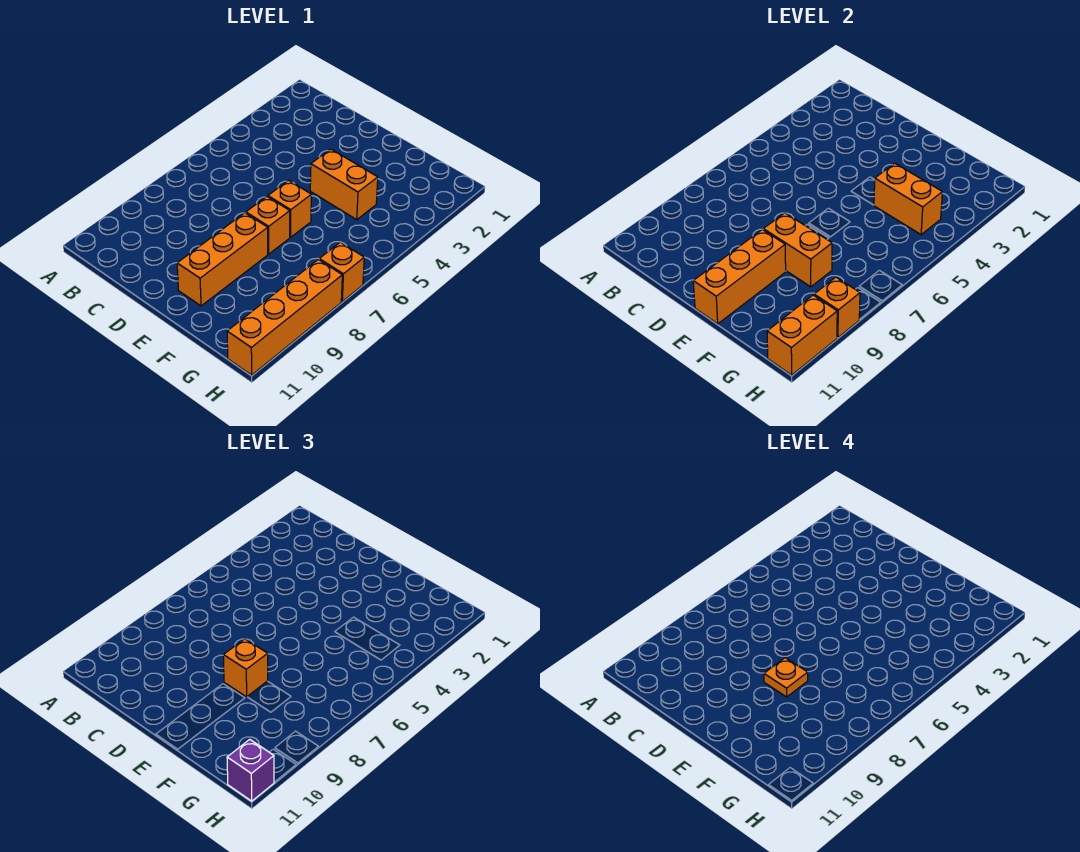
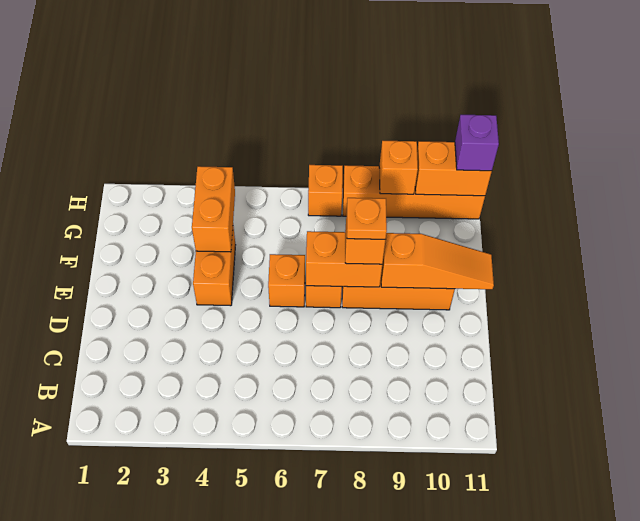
orange 1x2 brick [763,213,832,287] -> orange 1x2 brick turned to [306,231,382,287]
orange 1x3 brick [693,230,786,324] -> orange 1x3 slope [381,233,494,289]

